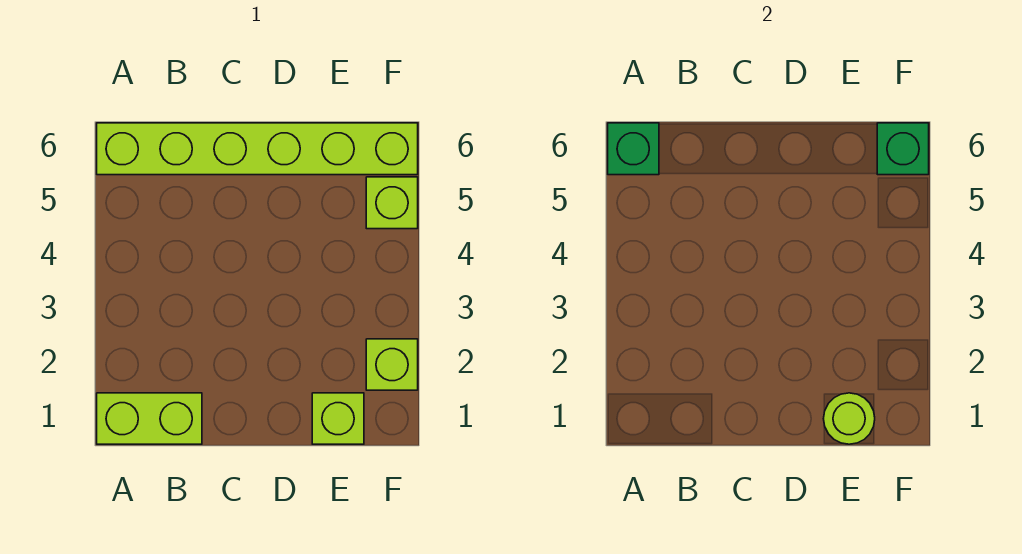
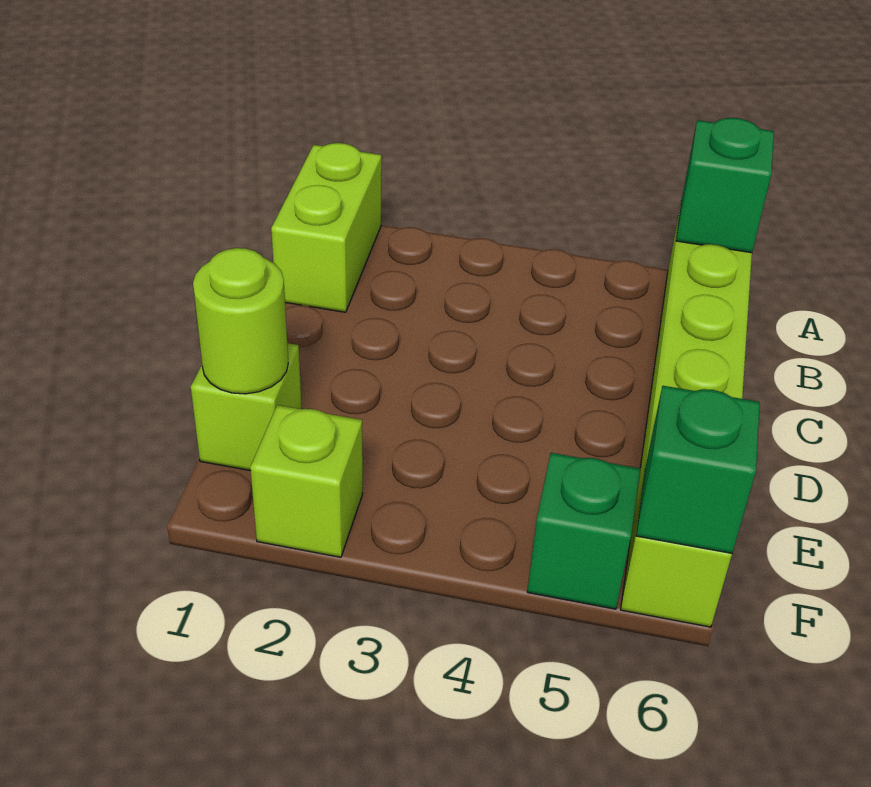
lime 1x1 brick [366,177,418,229] -> green 1x1 brick [527,453,640,609]

